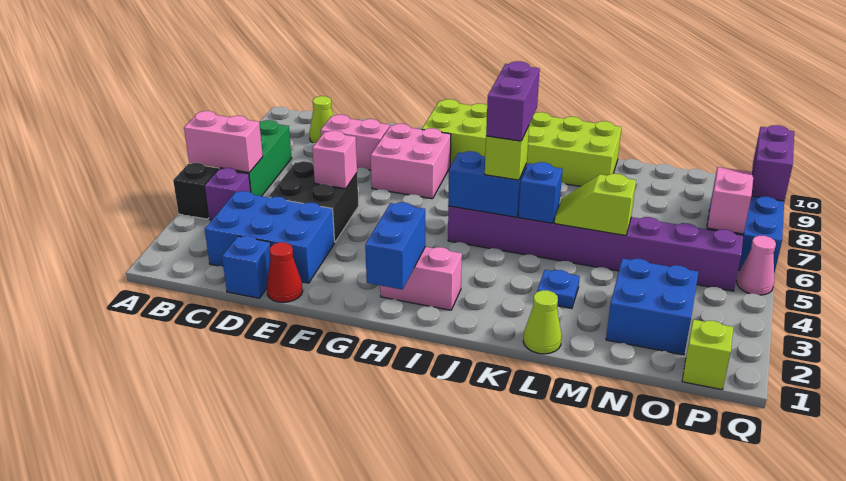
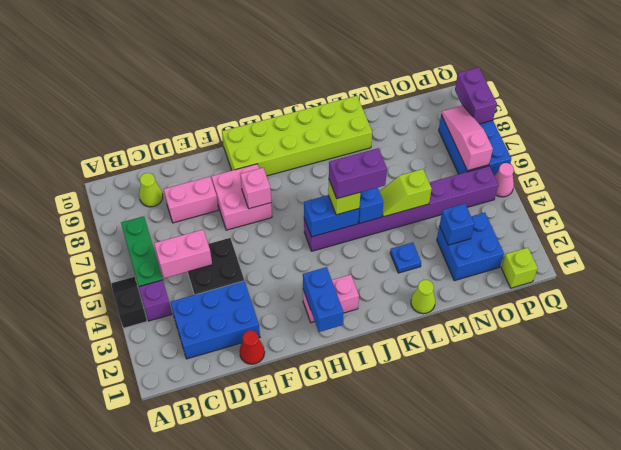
pink 1x2 brick [184,111,263,173] -> pink 1x2 brick moved to [154,230,212,278]
blue 1x1 brick [222,236,271,298] -> blue 1x1 brick moved to [440,204,474,245]
pink 1x1 brick [312,131,357,189] -> pink 1x1 brick moved to [240,168,271,209]
purple 1x2 brick [486,61,540,141] -> purple 1x2 brick turned to [329,148,387,199]

